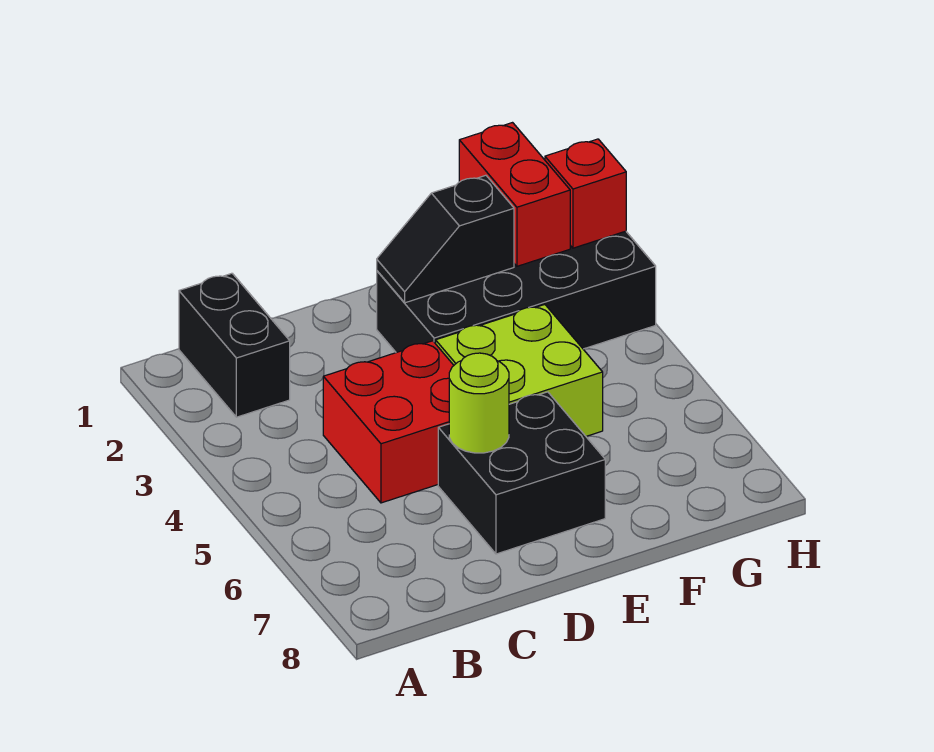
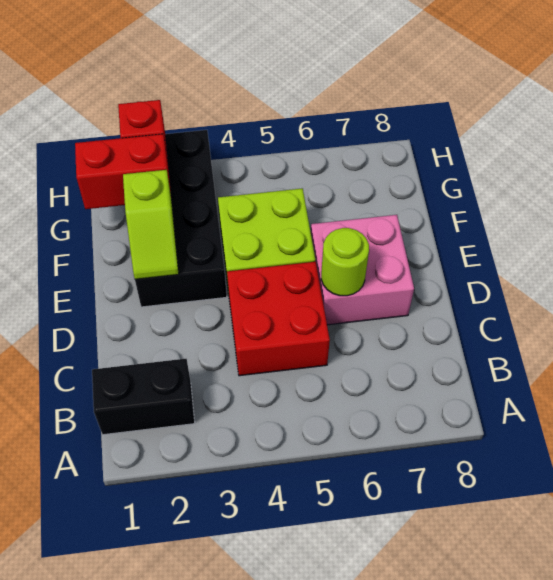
black 2x2 brick [438,392,605,554] -> pink 2x2 brick [311,215,414,325]
black 1x2 slope [377,175,514,303] -> lime 1x2 slope [123,170,179,279]

